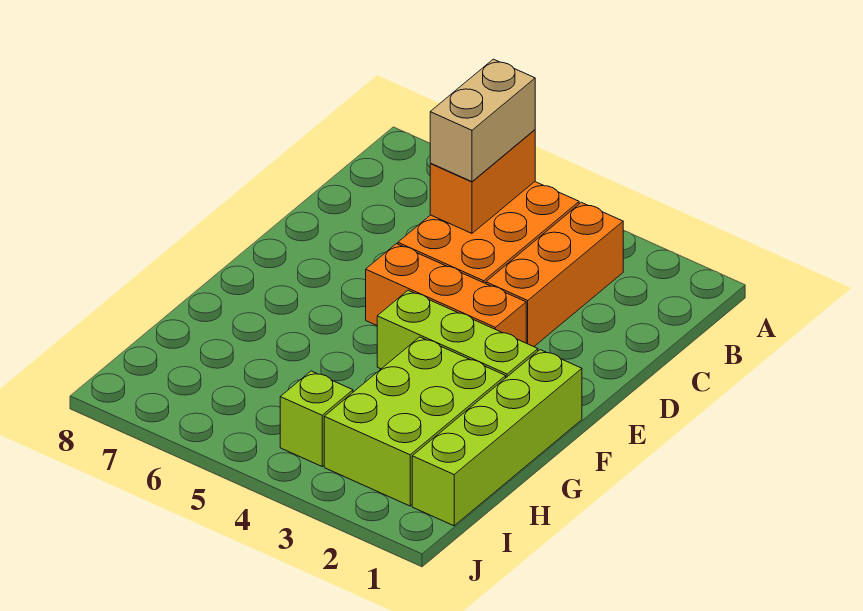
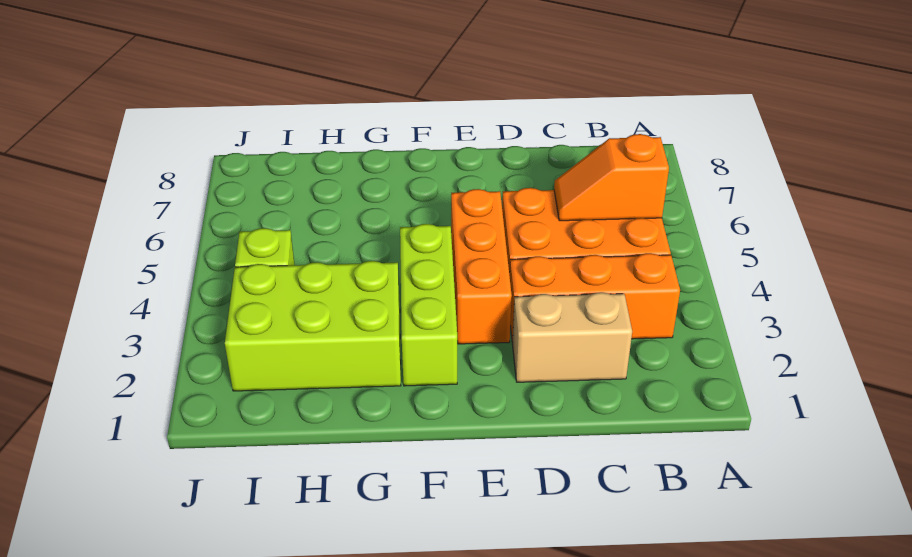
orange 1x2 brick [430,130,535,233] -> orange 1x2 slope [554,134,669,221]
tan 1x2 brick [430,59,535,182] -> tan 1x2 brick moved to [512,292,632,382]
lime 1x4 brick [412,350,582,526] -> none

